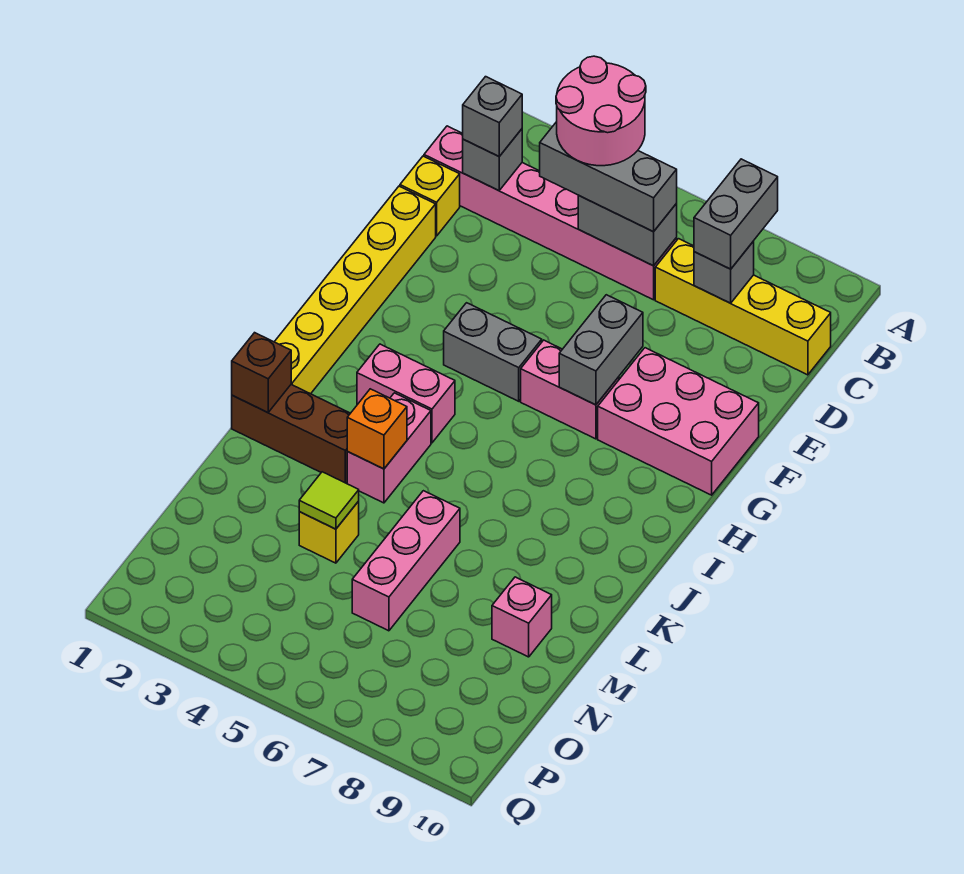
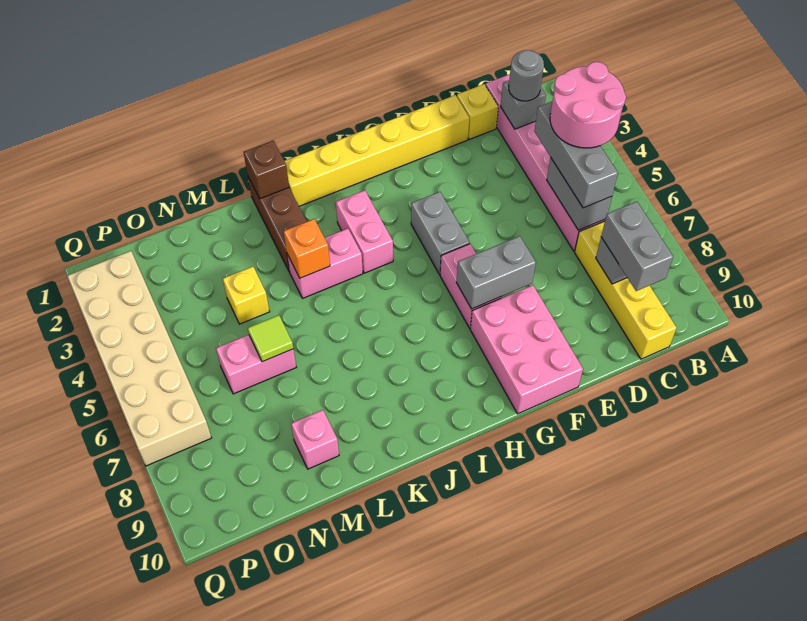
grey 1x2 brick [694,159,778,269] -> grey 1x2 brick turned to [601,201,673,291]
grey 1x1 brick [463,77,522,156] -> grey 1x1 round brick [509,50,544,101]
pink 1x3 brick [352,491,460,631] -> pink 1x2 brick [216,335,296,394]
lime 1x1 tile [299,472,359,529] -> lime 1x1 tile moved to [248,315,293,362]
none -> tan 2x6 brick [67,251,212,466]

